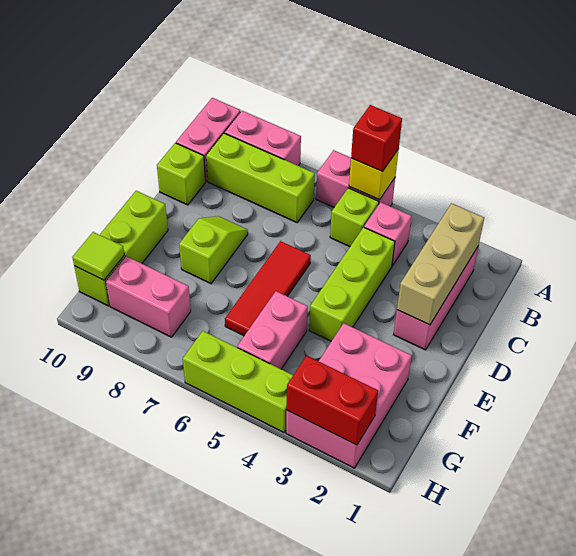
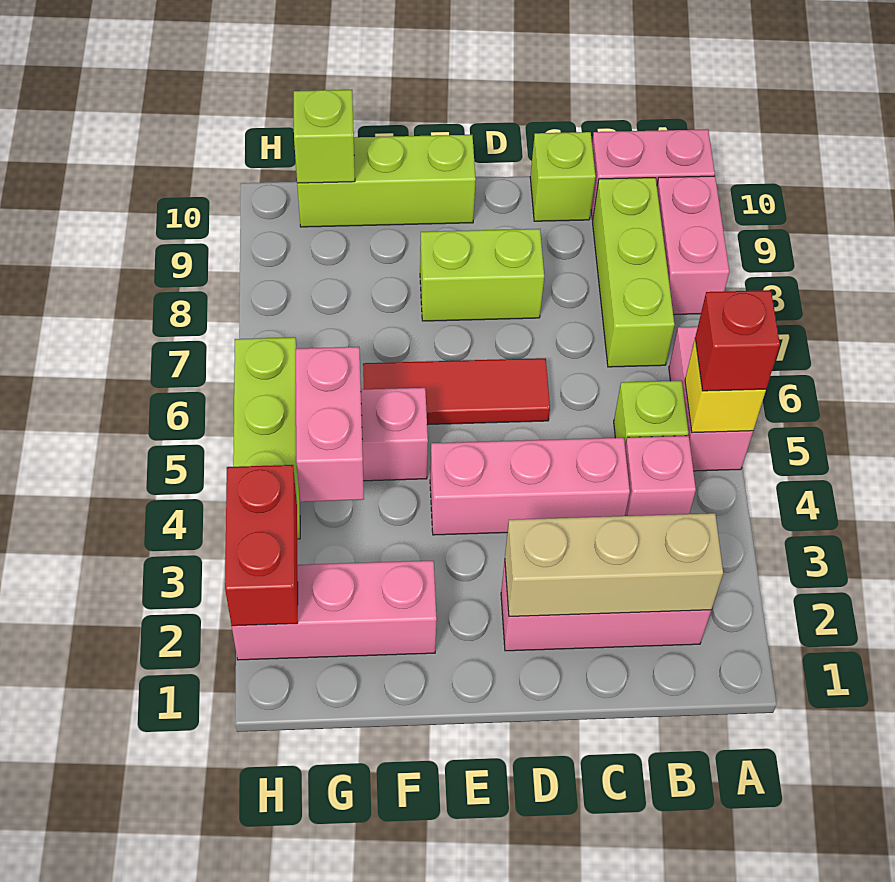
lime 1x3 brick [309,227,395,341] -> pink 1x3 brick [430,438,630,535]
lime 1x2 slope [179,216,248,284] -> lime 1x2 brick [420,229,544,321]
pink 2x3 brick [286,323,412,468] -> pink 1x3 brick [232,561,437,660]
pink 1x2 brick [106,256,191,337] -> pink 1x2 brick moved to [296,347,364,502]
lime 1x1 tile [72,232,124,280] -> lime 1x1 brick [294,90,355,183]

